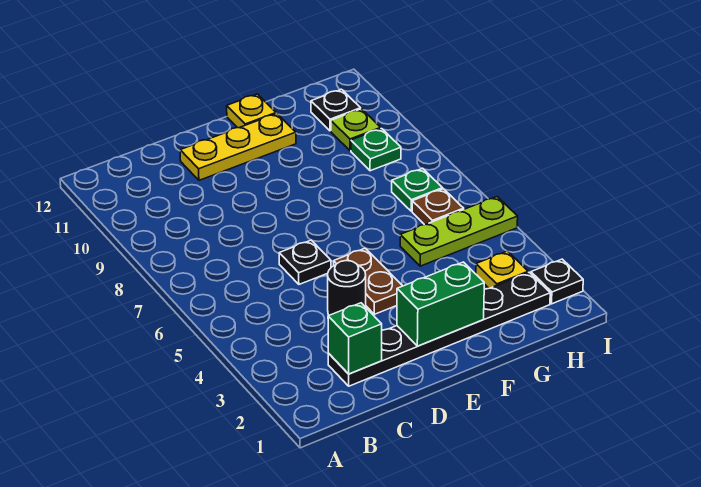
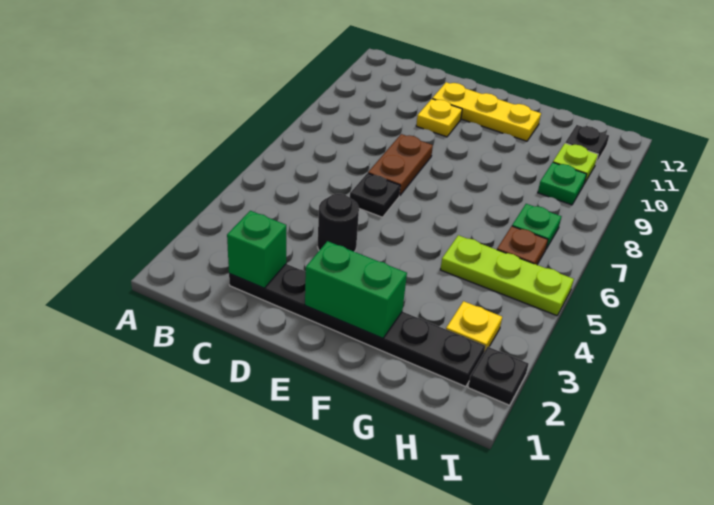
brown 1x2 plate [334,248,402,314] -> brown 1x2 plate moved to [368,134,433,196]
yellow 1x1 plate [227,94,276,128] -> yellow 1x1 plate moved to [416,99,462,137]

